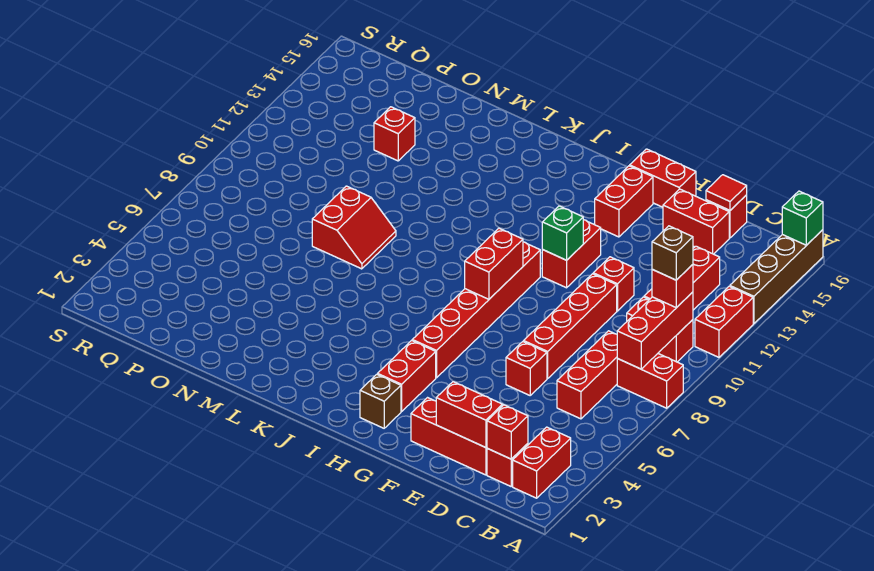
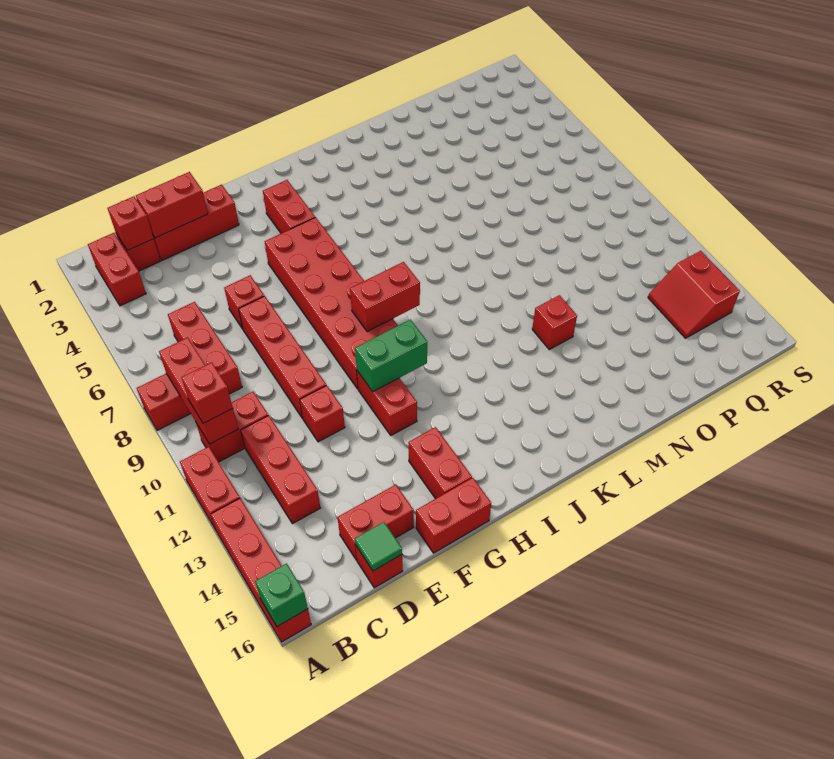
brown 1x4 brick [730,230,823,324] -> red 1x4 brick [211,498,311,642]
brown 1x1 brick [652,226,693,280] -> none
red 1x1 tile [706,175,747,210] -> green 1x1 tile [355,522,402,571]
green 1x1 brick [542,206,583,260] -> green 1x2 brick [355,320,427,391]
brown 1x1 brick [360,374,401,428] -> none
red 1x6 brick [412,242,540,378] -> red 2x6 brick [264,217,398,389]
red 1x2 brick [465,228,523,299] -> red 1x2 brick turned to [350,262,420,332]
red 2x2 slope [312,186,396,269] -> red 2x2 slope moved to [648,251,740,338]
red 1x1 brick [374,107,415,161] -> red 1x1 brick moved to [532,295,577,349]

